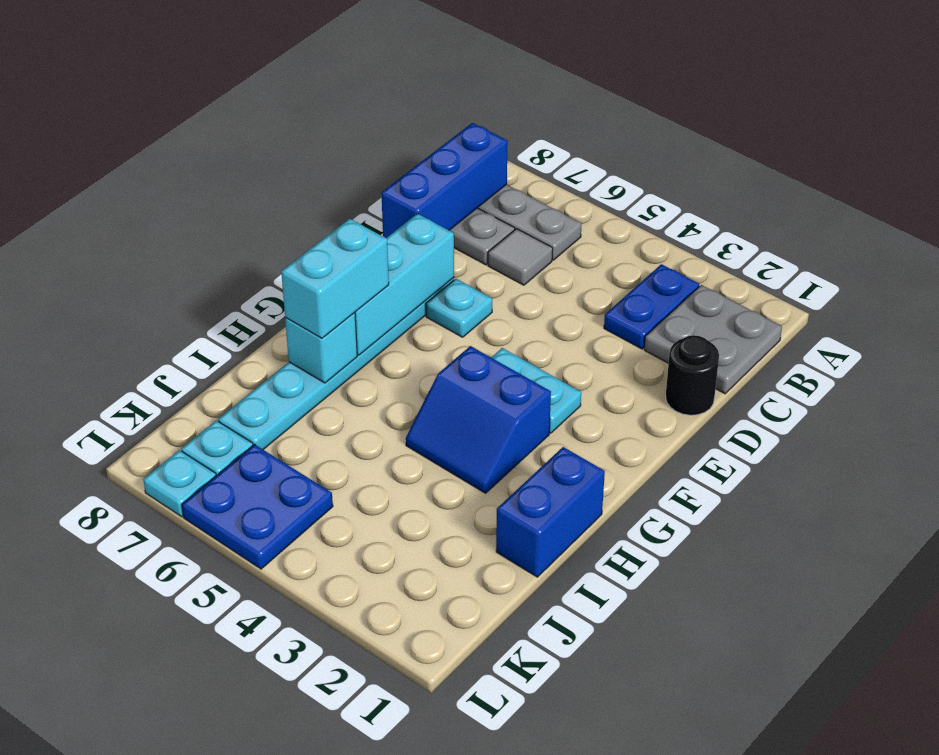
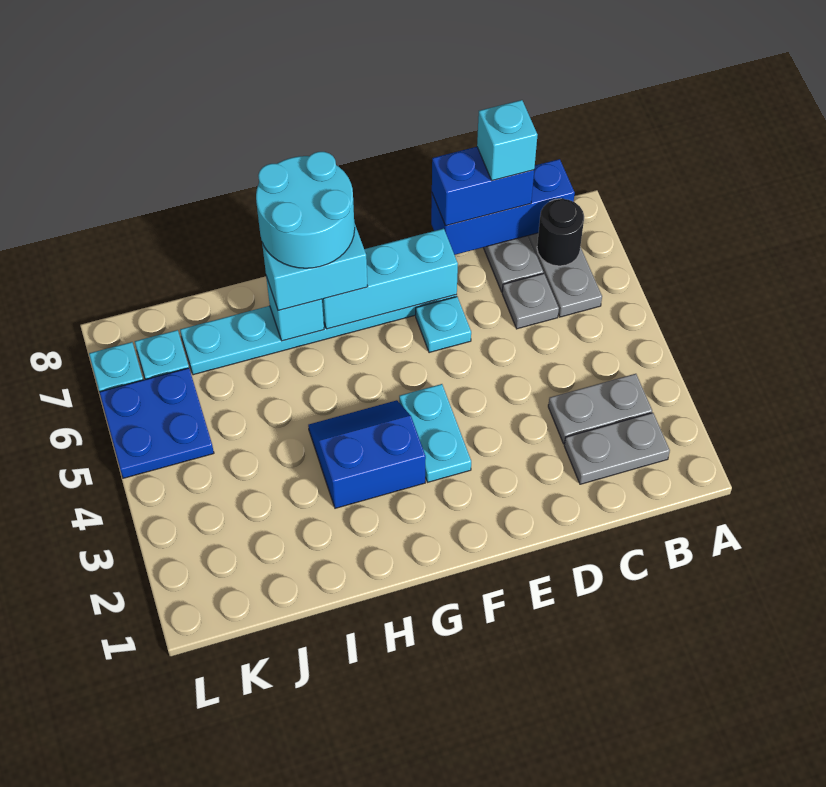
grey 2x2 plate [644,285,782,394] -> grey 1x2 plate [564,413,670,484]
blue 1x2 plate [604,264,699,349] -> grey 1x2 plate [548,374,652,444]
grey 1x1 tile [488,229,553,285] -> grey 1x1 plate [502,273,559,329]
none -> cyan 1x1 brick [477,100,537,181]
black 1x1 round brick [666,335,719,415] -> black 1x1 round brick moved to [537,199,584,266]
blue 2x2 slope [406,346,551,493] -> blue 2x2 slope turned to [308,400,426,508]
none -> cyan 2x2 round brick [256,152,355,268]
blue 1x2 brick [496,447,605,577] -> blue 1x2 brick moved to [432,147,534,226]

